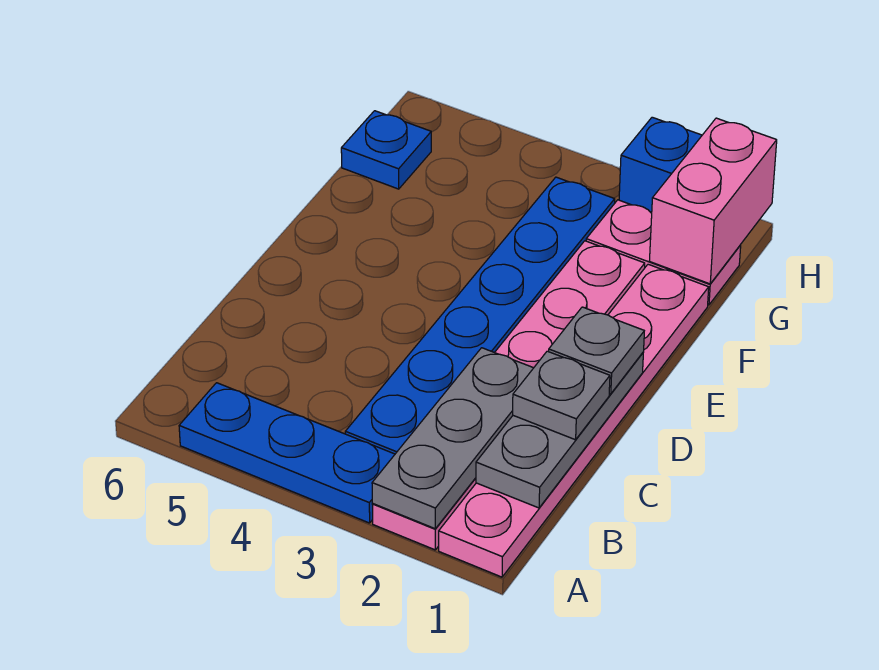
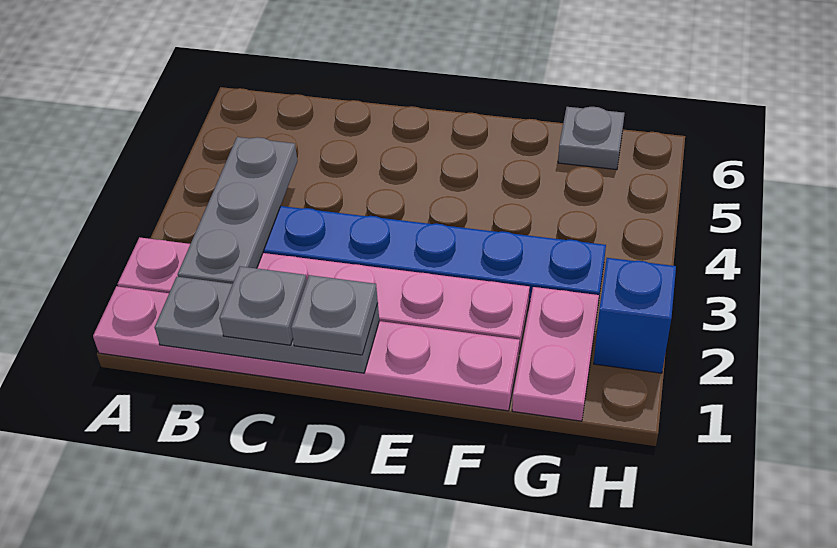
grey 1x3 plate [372,348,533,529] -> grey 1x3 plate turned to [178,137,297,284]
blue 1x3 plate [179,383,395,523] -> none
pink 1x2 brick [650,118,777,284] -> none
blue 1x1 plate [341,111,431,189] -> grey 1x1 plate [558,107,624,170]

